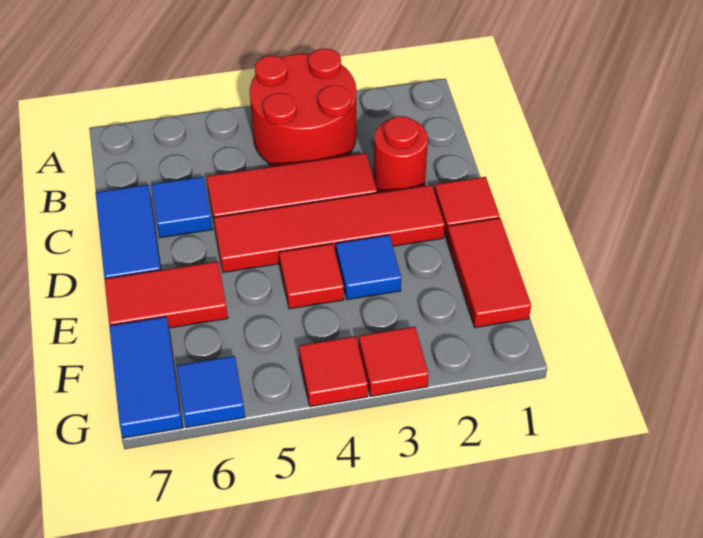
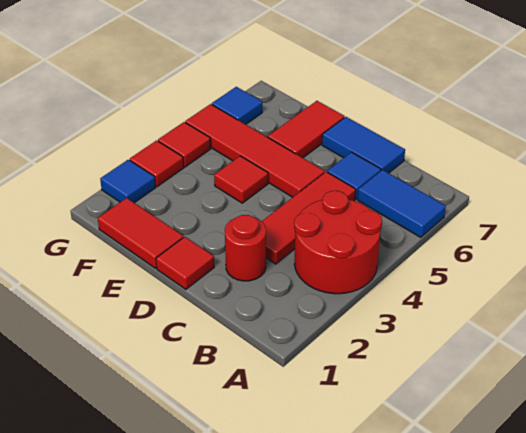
red 1x4 tile [214,185,445,273] -> red 1x4 tile turned to [185,104,325,197]
blue 1x1 tile [336,235,401,300] -> blue 1x1 tile moved to [100,160,155,203]
blue 1x2 tile [109,317,183,438] -> blue 1x2 tile moved to [358,170,446,237]

